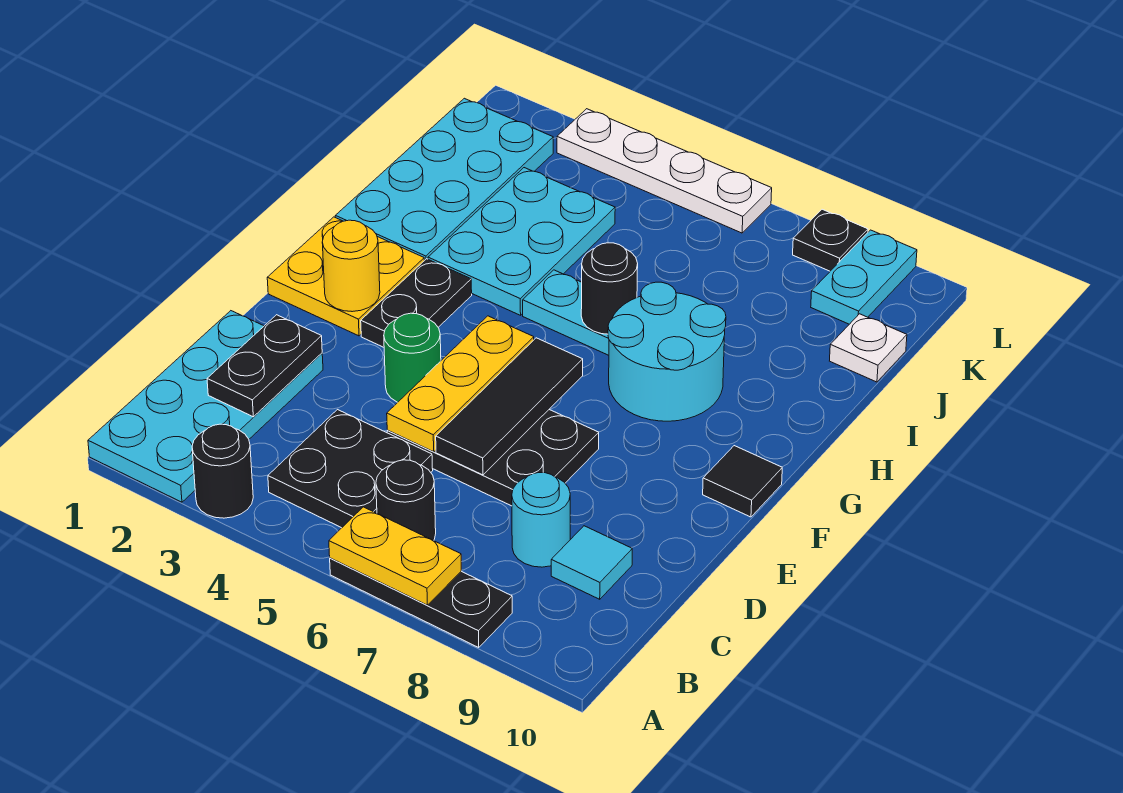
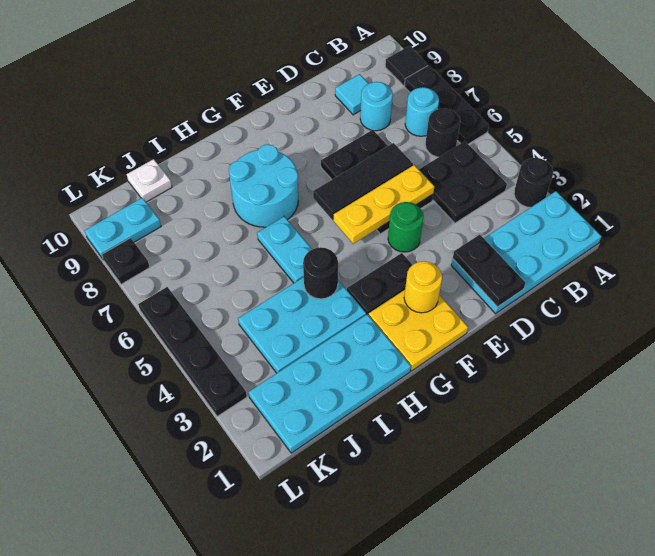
yellow 1x2 plate [329,507,461,605] -> none
none -> cyan 1x1 round brick [405,87,439,136]
black 1x2 plate [207,315,322,417] -> black 1x2 plate turned to [453,235,525,307]
black 1x1 tile [703,446,782,517] -> black 1x1 tile moved to [385,46,428,86]
black 1x1 round brick [581,243,638,334] -> black 1x1 round brick moved to [303,247,338,299]
white 1x4 plate [557,109,772,233] -> black 1x4 plate [138,287,247,417]

